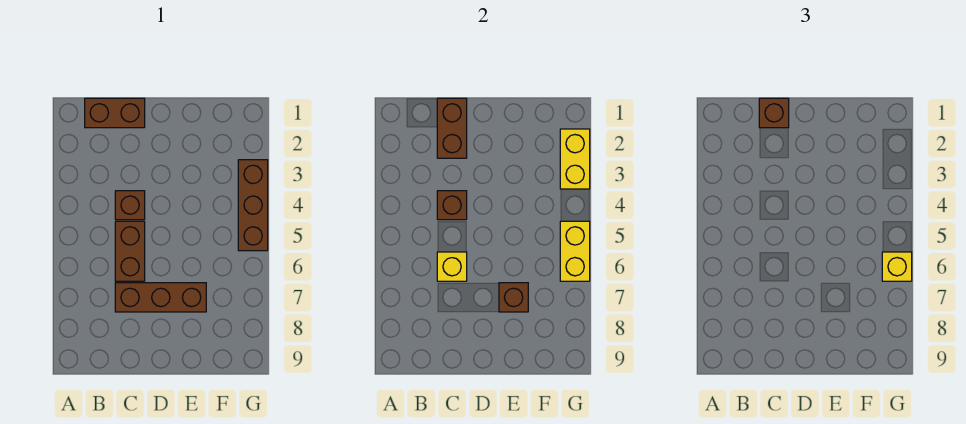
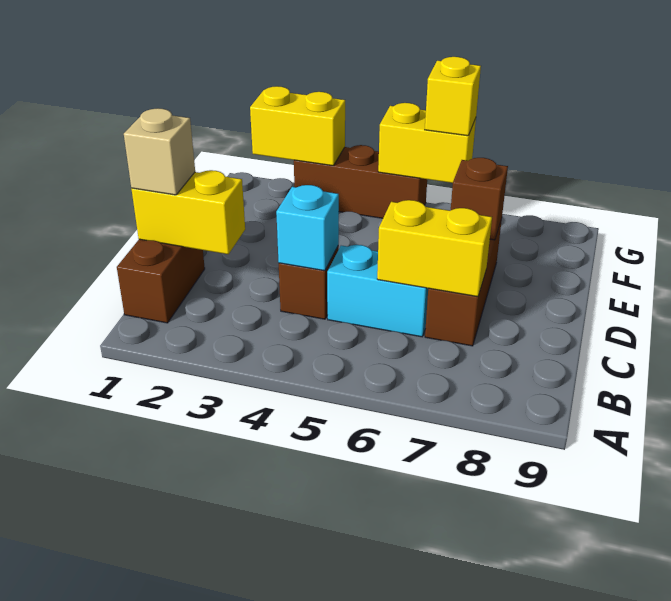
brown 1x2 brick [437,98,467,158] -> yellow 1x2 brick [132,170,245,254]
brown 1x1 brick [759,98,789,128] -> tan 1x1 brick [124,108,195,195]
brown 1x1 brick [437,191,467,220] -> cyan 1x1 brick [276,185,339,271]
brown 1x2 brick [115,221,145,281] -> cyan 1x2 brick [327,245,428,337]
yellow 1x1 brick [437,252,467,281] -> yellow 1x2 brick [377,200,492,297]

